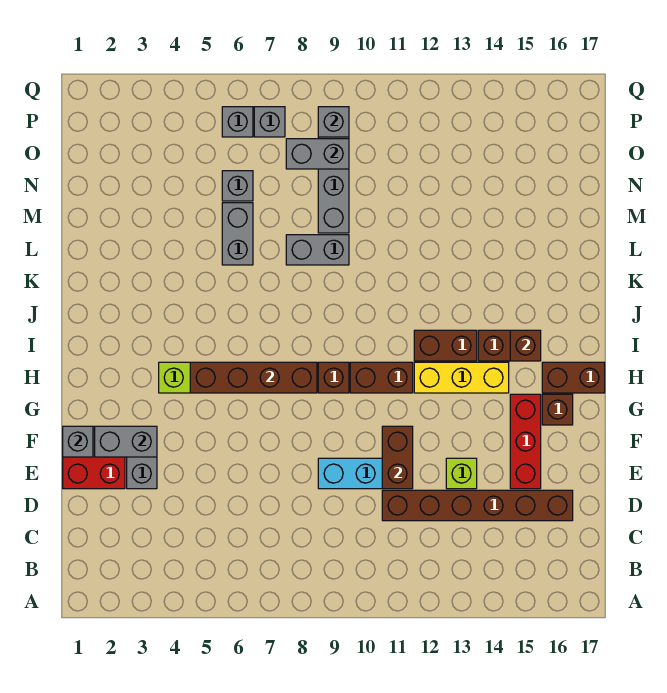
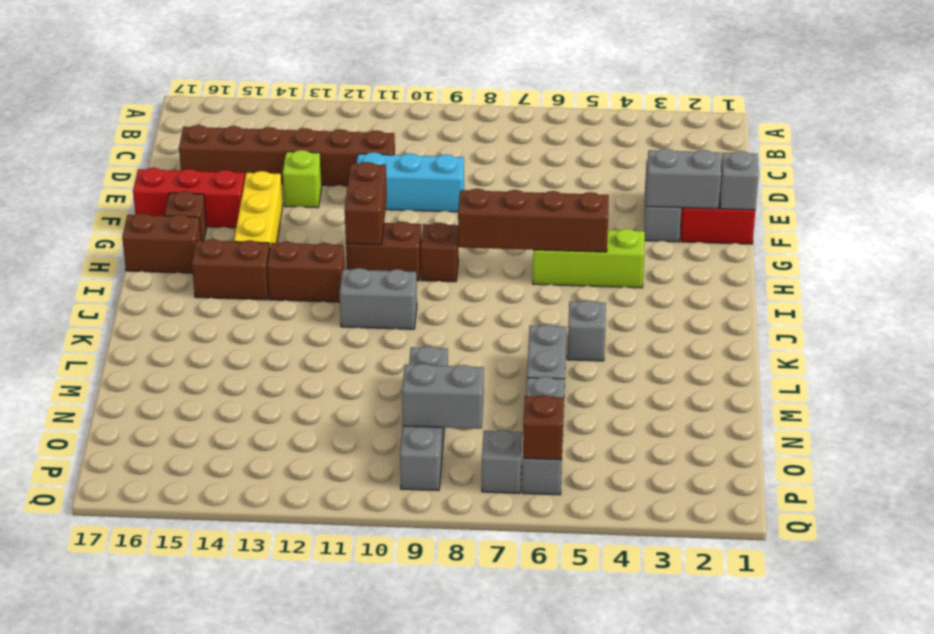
brown 1x2 brick [382,426,413,489] -> brown 1x2 brick moved to [345,162,387,245]
red 1x3 brick [510,394,541,489] -> red 1x3 brick turned to [133,168,245,228]
yellow 1x3 brick [414,362,509,393] -> yellow 1x3 brick turned to [234,171,283,247]
brown 1x1 brick [510,330,541,361] -> brown 1x1 brick moved to [523,395,564,460]
grey 1x2 brick [286,235,349,265] -> grey 1x2 brick moved to [339,268,417,329]
grey 1x1 brick [318,107,349,137] -> grey 1x1 brick moved to [567,300,606,361]

